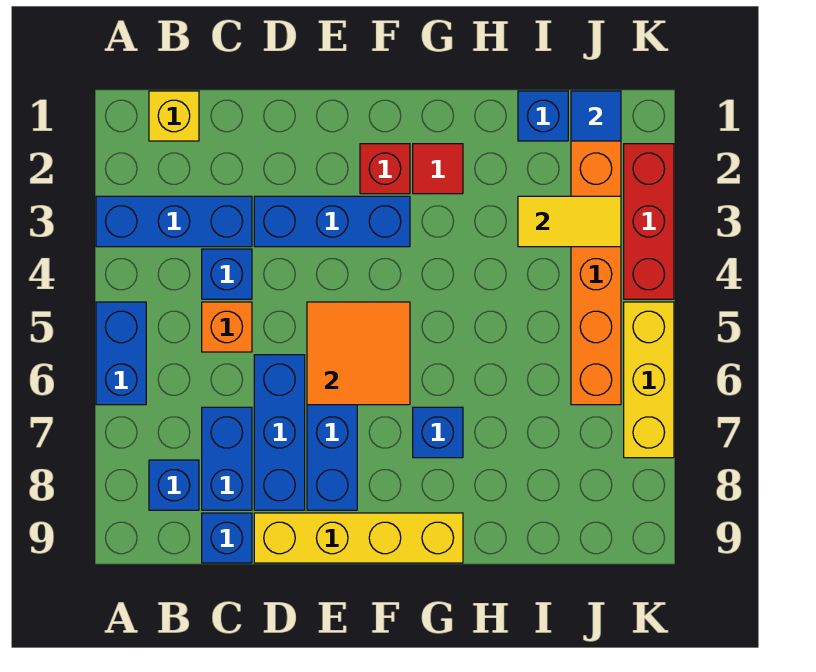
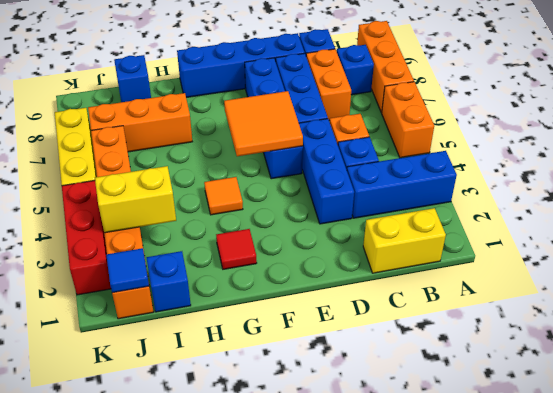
blue 1x2 brick [96,302,146,405] -> orange 1x2 brick [382,82,434,158]
none -> orange 1x3 brick [357,21,414,113]
yellow 1x1 brick [149,91,199,141] -> yellow 1x2 brick [363,208,446,273]
blue 1x2 brick [202,407,252,510] -> orange 1x2 brick [306,49,351,121]
blue 1x3 brick [254,196,410,247] -> blue 1x3 brick turned to [299,119,354,224]
yellow 1x4 brick [254,513,463,563] -> blue 1x4 brick [177,33,305,98]
red 1x1 brick [360,144,410,194] -> none
none -> orange 1x1 tile [204,177,243,215]
blue 1x1 brick [413,407,463,458] -> blue 1x1 brick moved to [114,55,151,102]
none -> orange 1x3 brick [88,93,192,152]
yellow 1x2 tile [518,196,621,247] -> yellow 1x2 brick [95,166,176,233]

